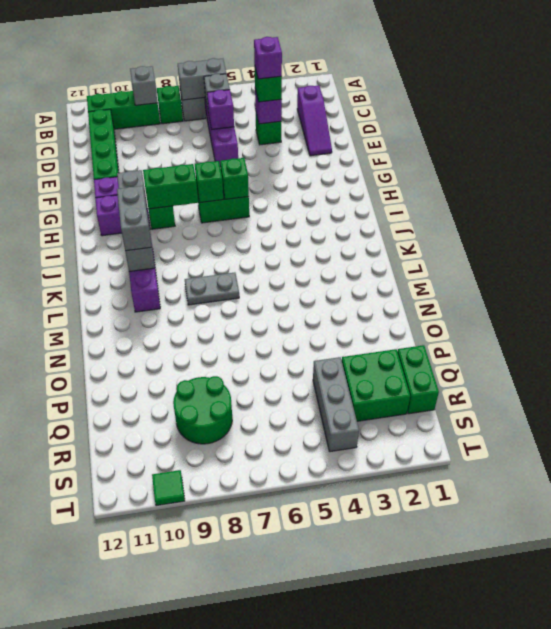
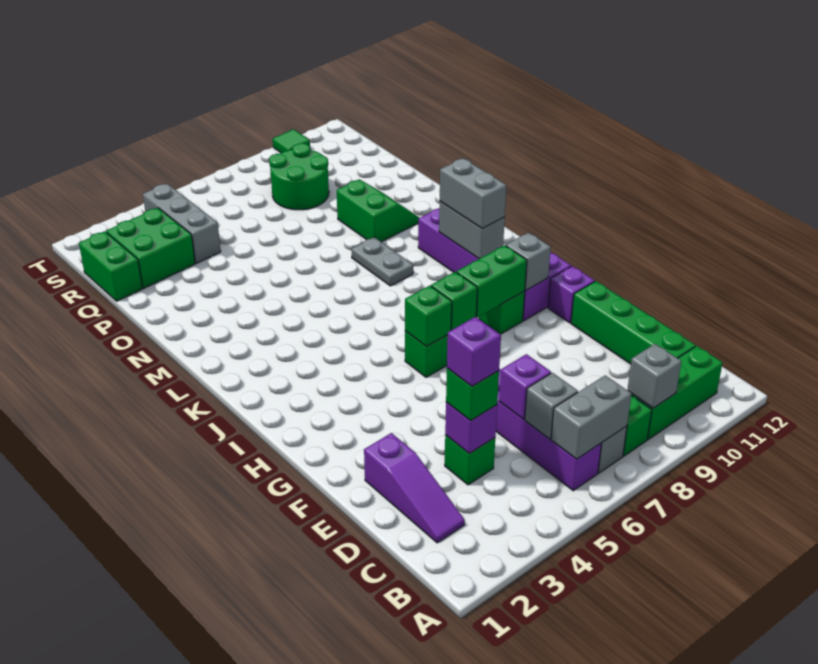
purple 1x3 slope [297,85,332,156] -> purple 1x3 slope turned to [364,433,465,543]
grey 1x2 plate [185,272,239,305] -> grey 1x2 plate turned to [352,237,413,286]
none -> green 2x2 slope [336,179,419,242]

